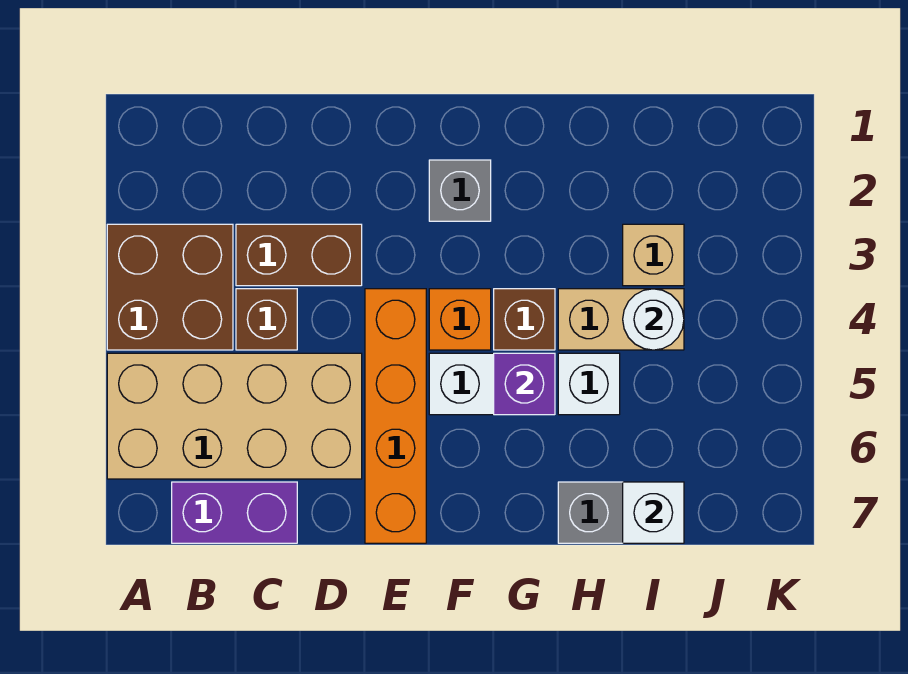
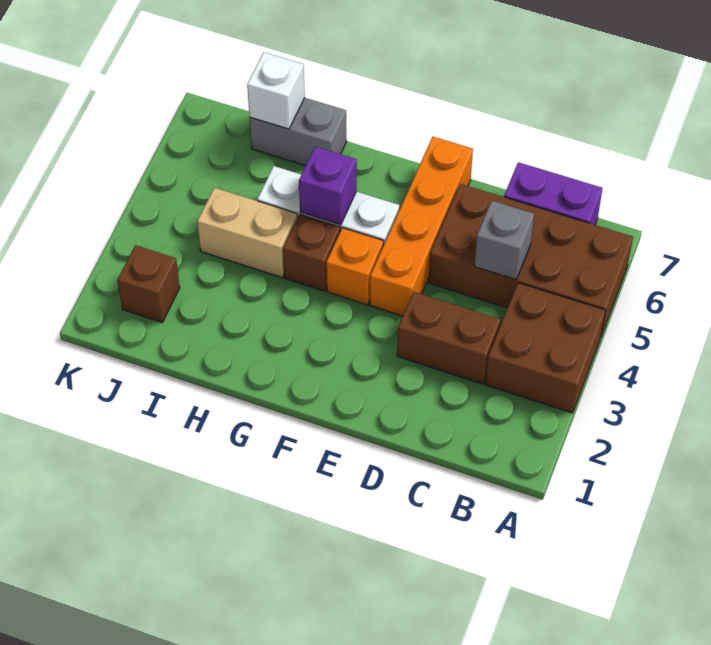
tan 2x4 brick [107,353,362,479] -> brown 2x4 brick [429,184,633,336]
brown 1x1 brick [236,289,297,350] -> brown 1x1 brick moved to [117,245,180,322]
grey 1x1 brick [429,160,491,221] -> grey 1x1 brick moved to [474,201,534,280]
tan 1x1 brick [623,224,684,286] -> none
white 1x1 round brick [623,289,684,350] -> none

